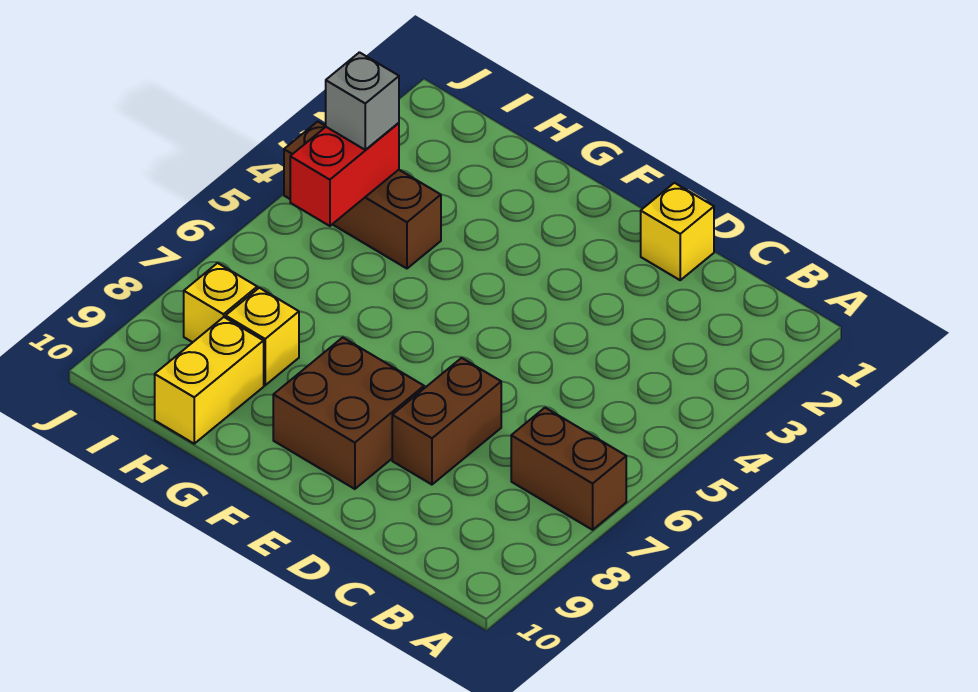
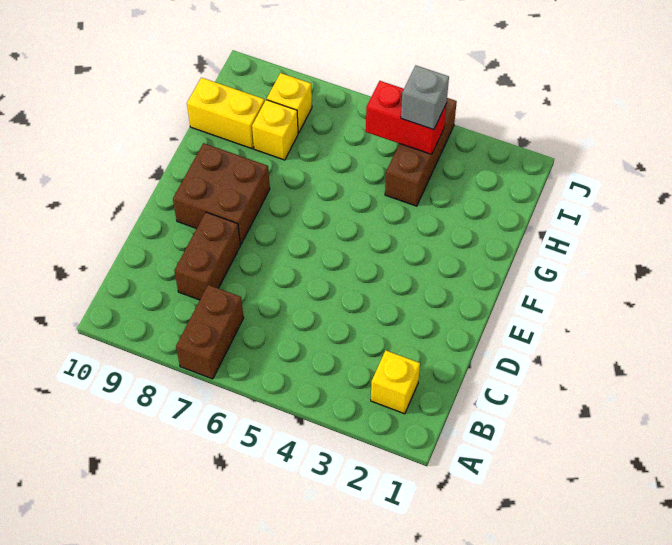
yellow 1x1 brick [641,183,714,280] -> yellow 1x1 brick moved to [371,350,420,414]
brown 1x2 brick [392,358,501,485] -> brown 1x2 brick turned to [174,212,240,300]

